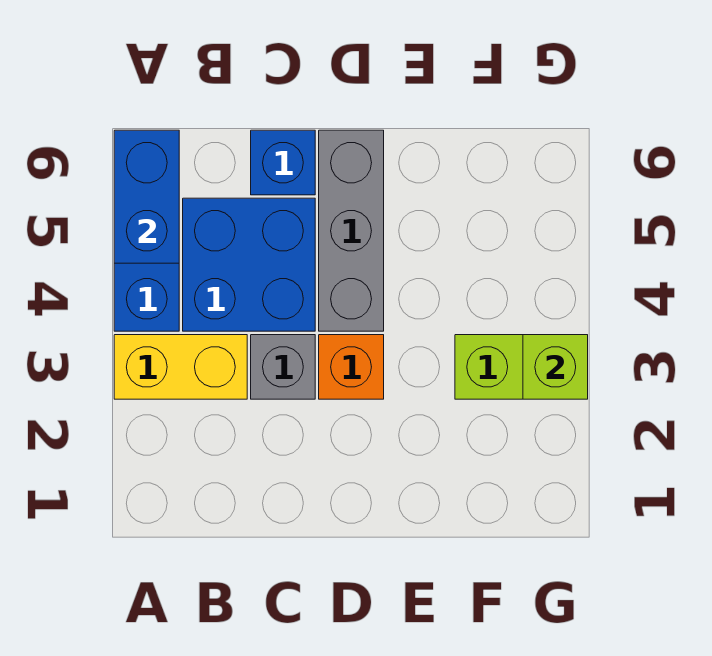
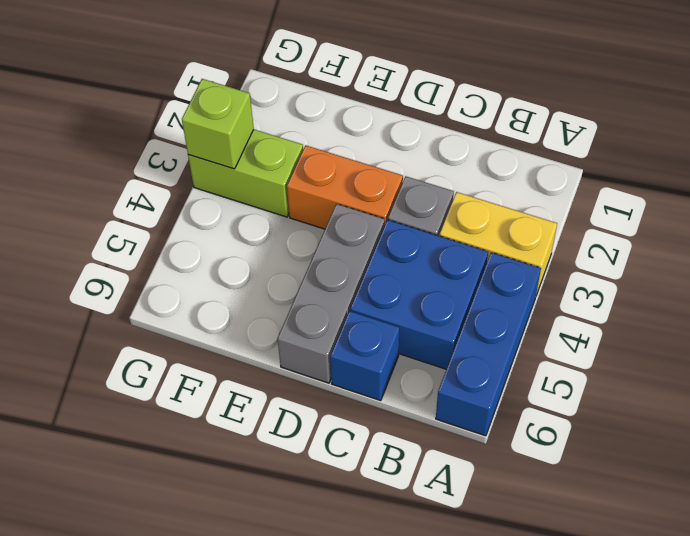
blue 1x2 brick [114,130,179,263] -> none
orange 1x1 brick [319,335,384,399] -> orange 1x2 brick [287,145,403,229]

